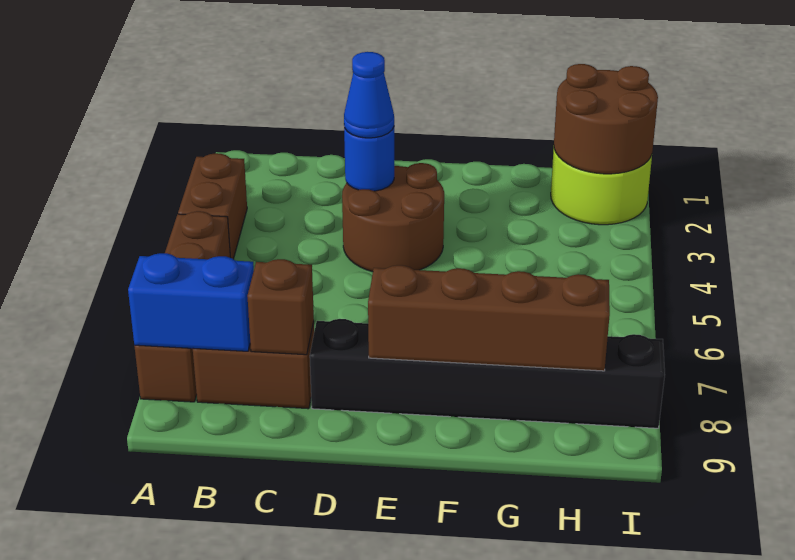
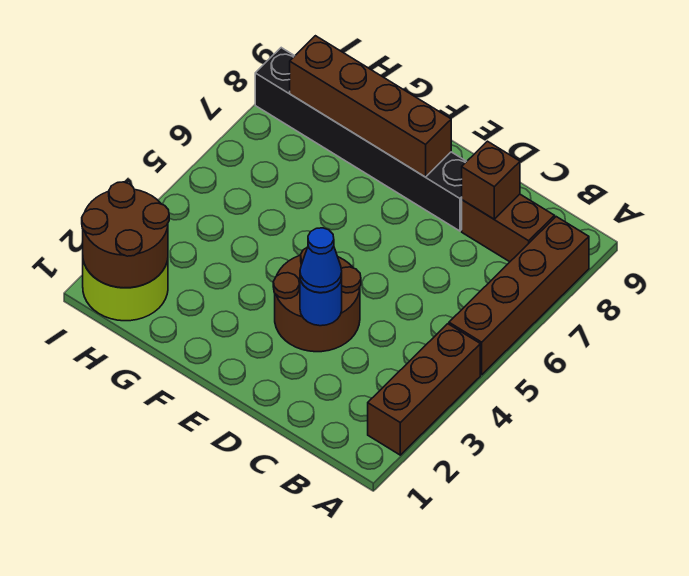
brown 1x2 brick [178,153,247,259] -> brown 1x3 brick [368,324,480,455]
blue 1x2 brick [128,253,254,351] -> none

